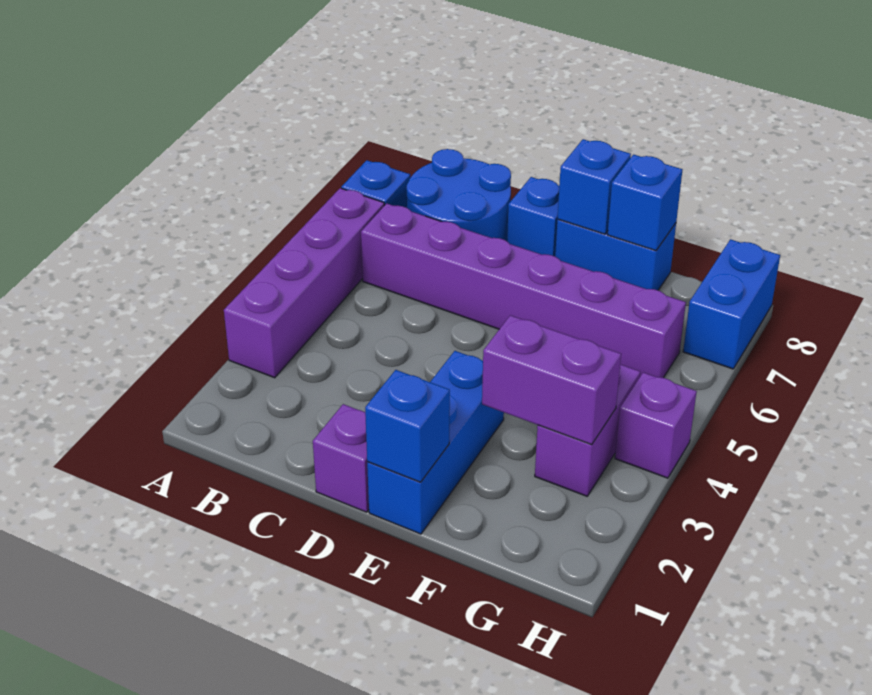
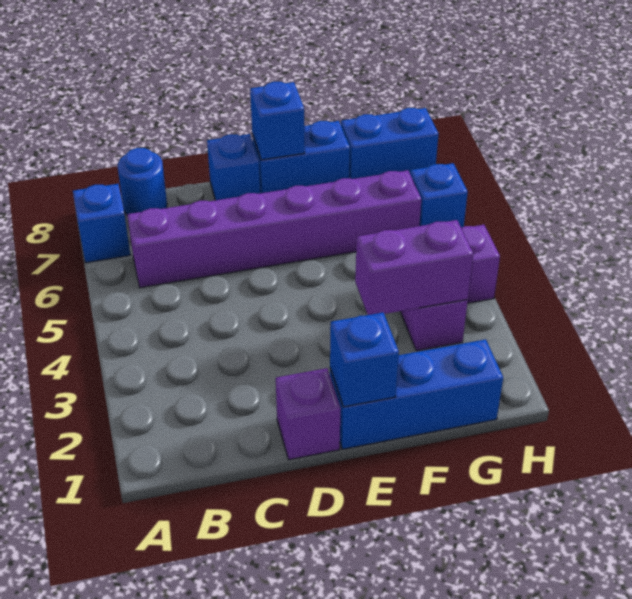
purple 1x4 brick [224,188,384,378] -> none
blue 2x2 round brick [407,149,511,241] -> blue 1x1 round brick [118,148,167,215]
blue 1x3 brick [367,351,504,534] -> blue 1x3 brick turned to [330,339,503,449]
blue 1x1 brick [608,155,682,251] -> blue 1x1 brick moved to [410,163,468,228]
blue 1x2 brick [683,239,780,369] -> blue 1x2 brick turned to [341,108,439,179]

